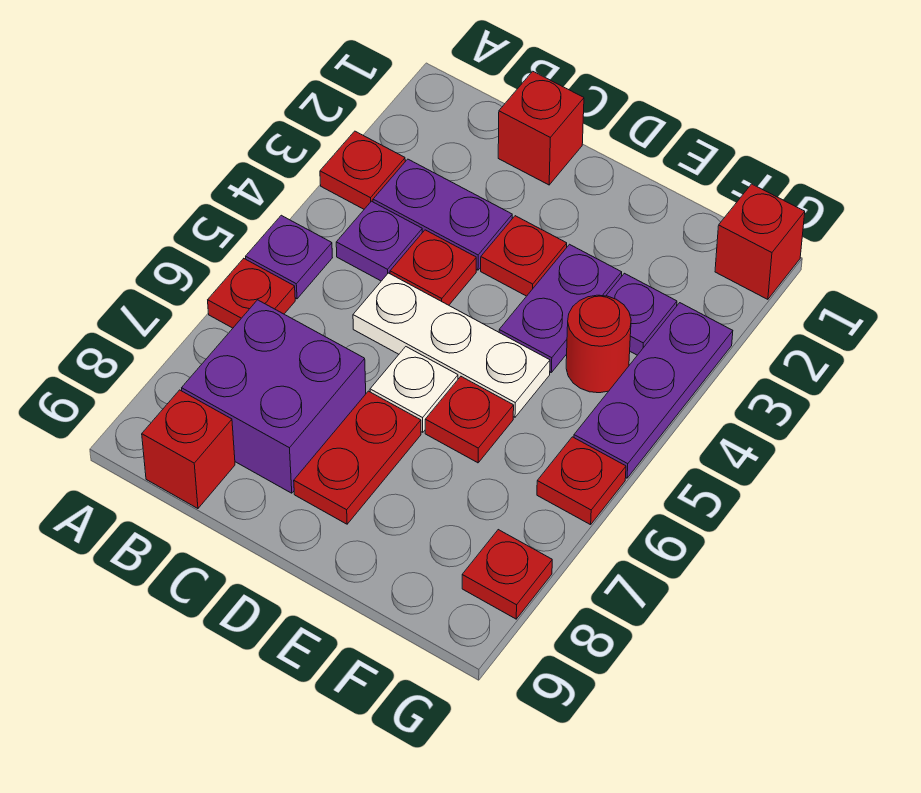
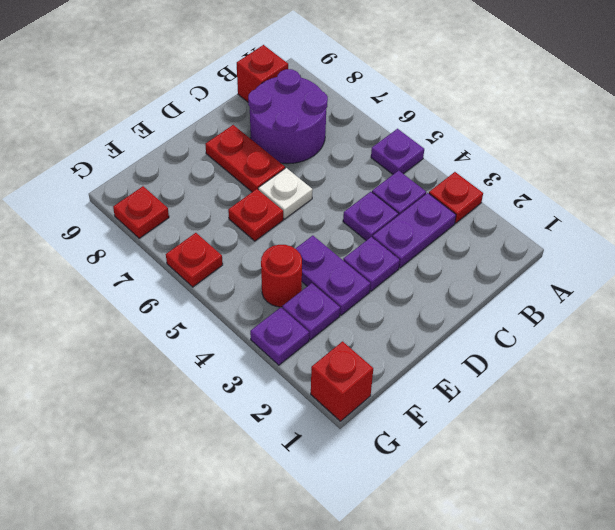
red 1x1 plate [208,259,295,328] -> none
purple 2x2 brick [182,300,366,493] -> purple 2x2 round brick [248,69,328,164]
red 1x1 brick [498,71,584,185] -> none
red 1x1 plate [390,230,476,305] -> purple 1x1 plate [343,192,398,240]
white 1x3 plate [353,273,550,417] -> none
red 1x1 plate [481,216,567,296] -> purple 1x1 plate [343,237,400,291]
purple 1x3 plate [574,303,733,478] -> purple 1x1 plate [250,307,309,365]

